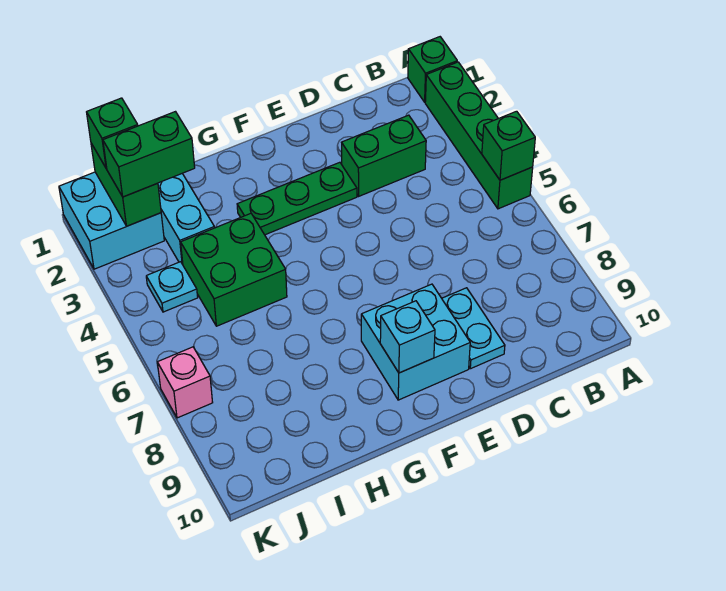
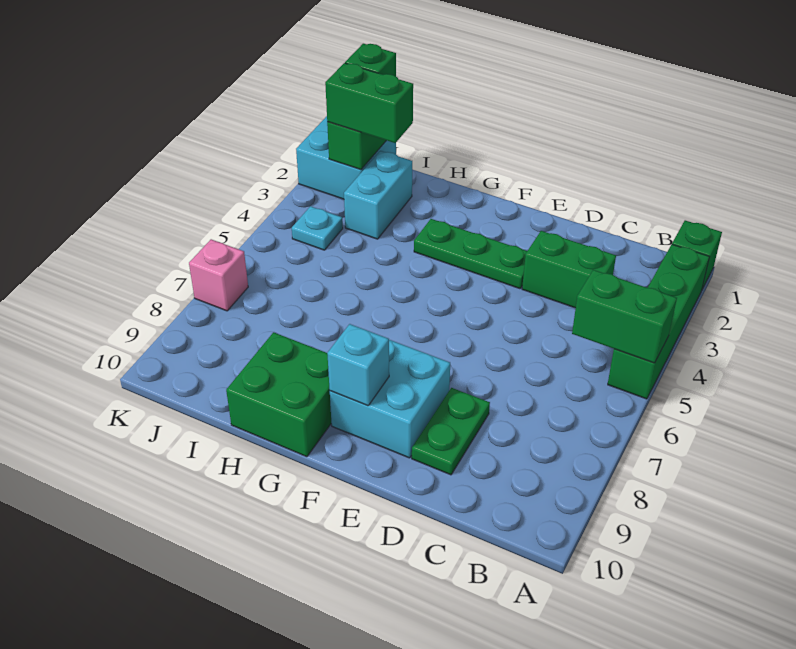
green 1x1 brick [482,111,535,180] -> green 1x2 brick [572,270,677,363]
cyan 1x2 plate [442,288,505,369] -> green 1x2 plate [412,388,490,475]
green 2x2 brick [181,214,287,326] -> green 2x2 brick moved to [226,332,331,457]

